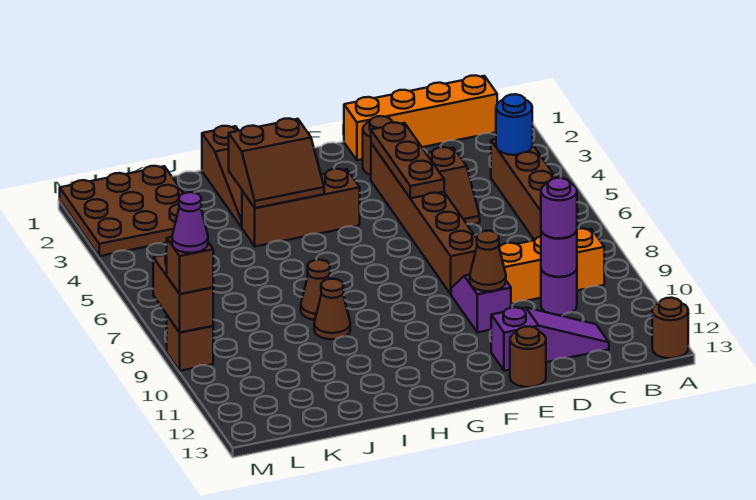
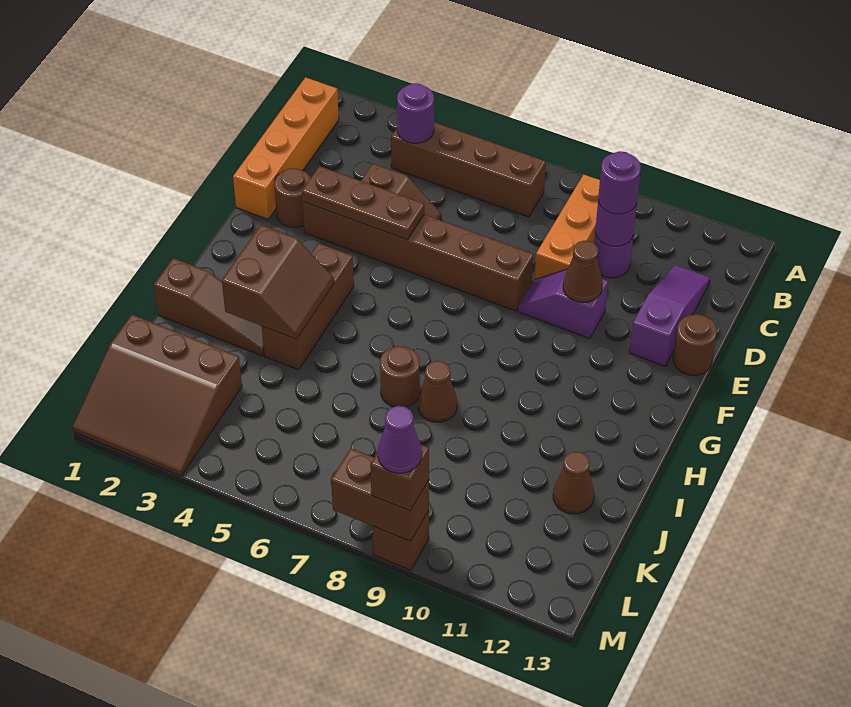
brown 1x1 round brick [652,298,688,358] -> brown 1x1 round brick moved to [380,346,420,407]
blue 1x1 round brick [496,94,532,155] -> purple 1x1 round brick [397,83,434,143]
brown 1x1 cone [314,279,350,339] -> brown 1x1 cone moved to [553,452,594,514]
brown 3x3 plate [60,166,184,256] -> brown 3x3 slope [73,315,242,476]

